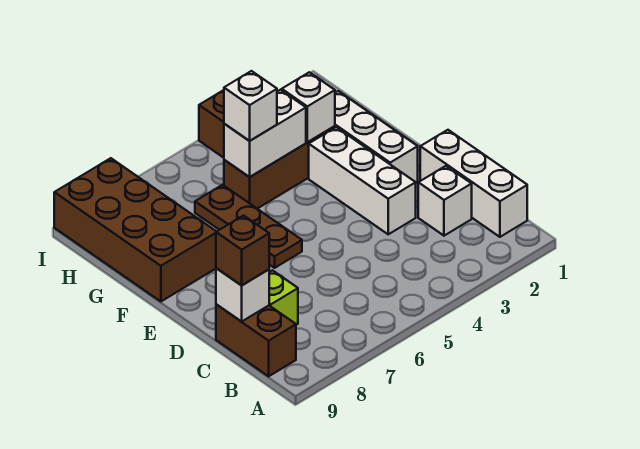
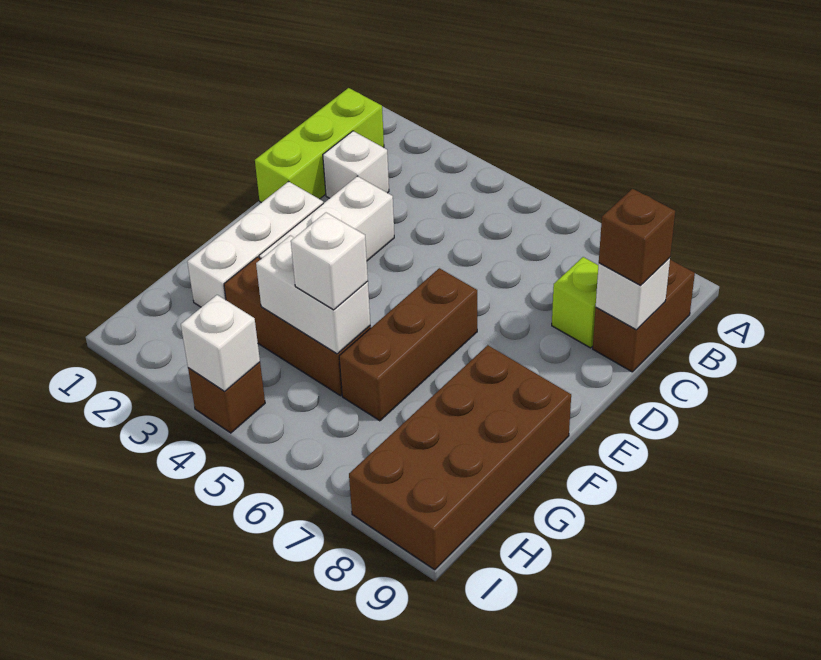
white 1x3 brick [420,130,527,237] -> lime 1x3 brick [255,88,384,203]
brown 1x3 plate [195,185,302,268] -> brown 1x3 brick [339,268,477,421]
white 1x1 brick [282,72,335,142] -> white 1x1 brick moved to [181,295,260,391]

